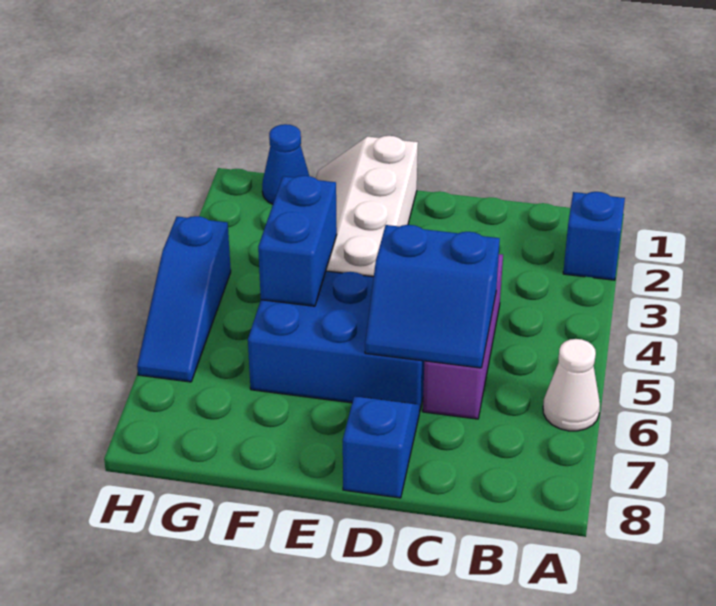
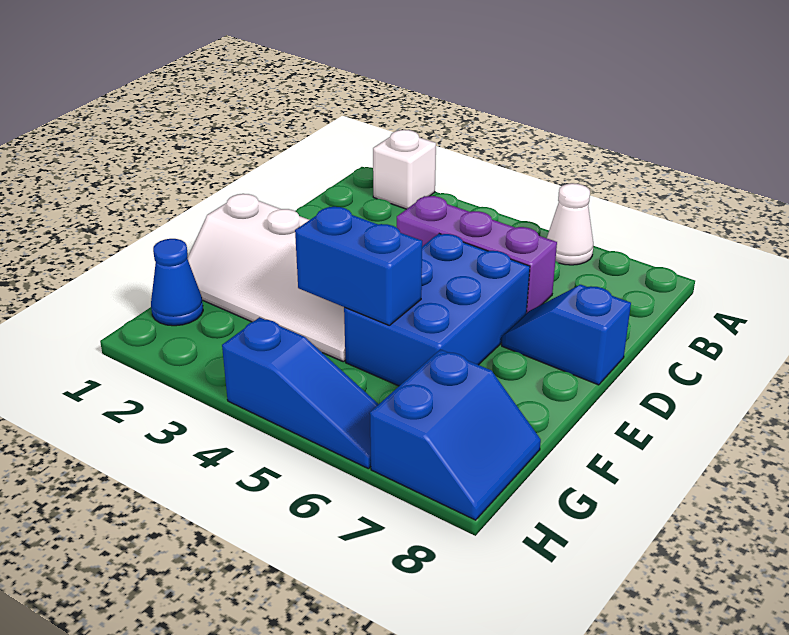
blue 1x1 brick [563,192,625,280] -> white 1x1 brick [373,130,436,209]
blue 2x2 slope [365,225,500,368] -> blue 2x2 slope moved to [370,349,541,520]

